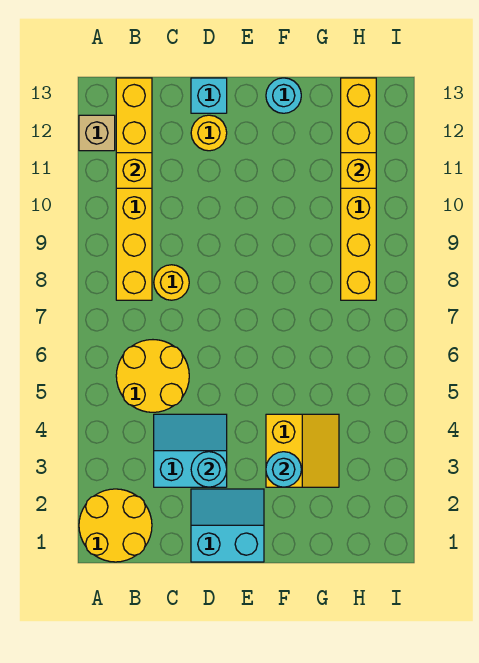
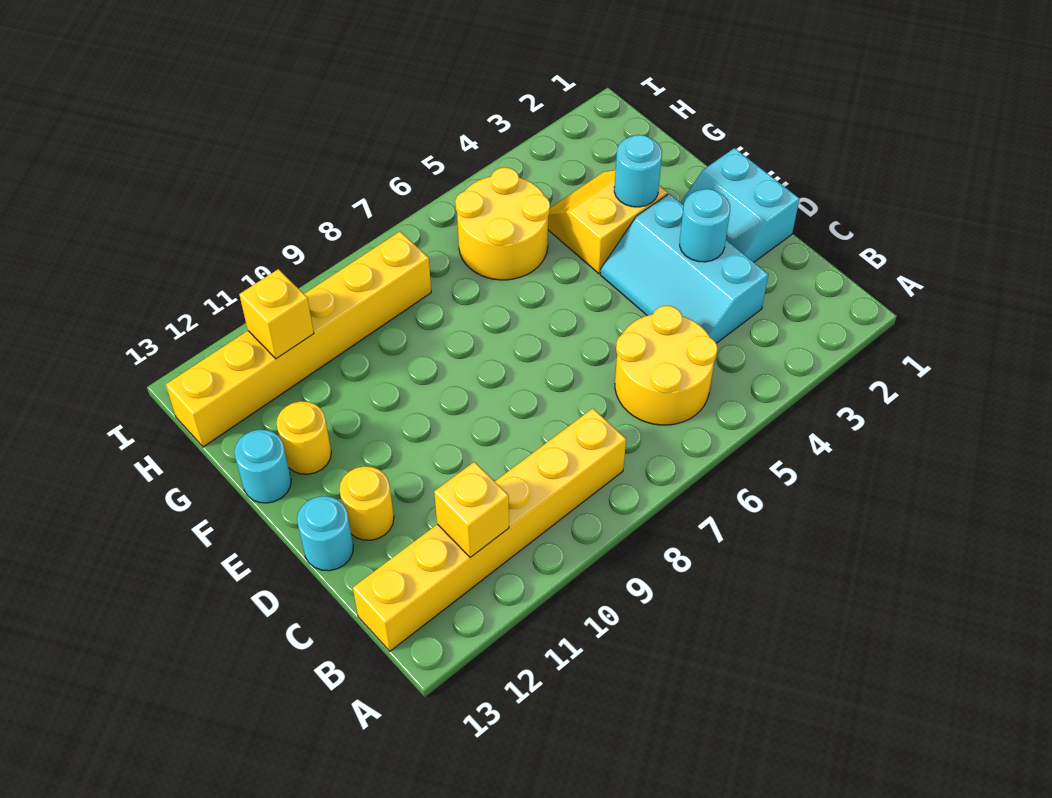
yellow 2x2 round brick [79,489,152,562] -> yellow 2x2 round brick moved to [455,167,550,280]
tan 1x1 brick [79,115,115,151] -> none
cyan 2x2 slope [154,414,227,487] -> cyan 2x3 slope [600,194,768,343]
yellow 1x1 round brick [154,265,189,300] -> yellow 1x1 round brick moved to [276,401,331,474]
cyan 1x1 brick [191,78,227,113] -> cyan 1x1 round brick [297,496,353,571]

